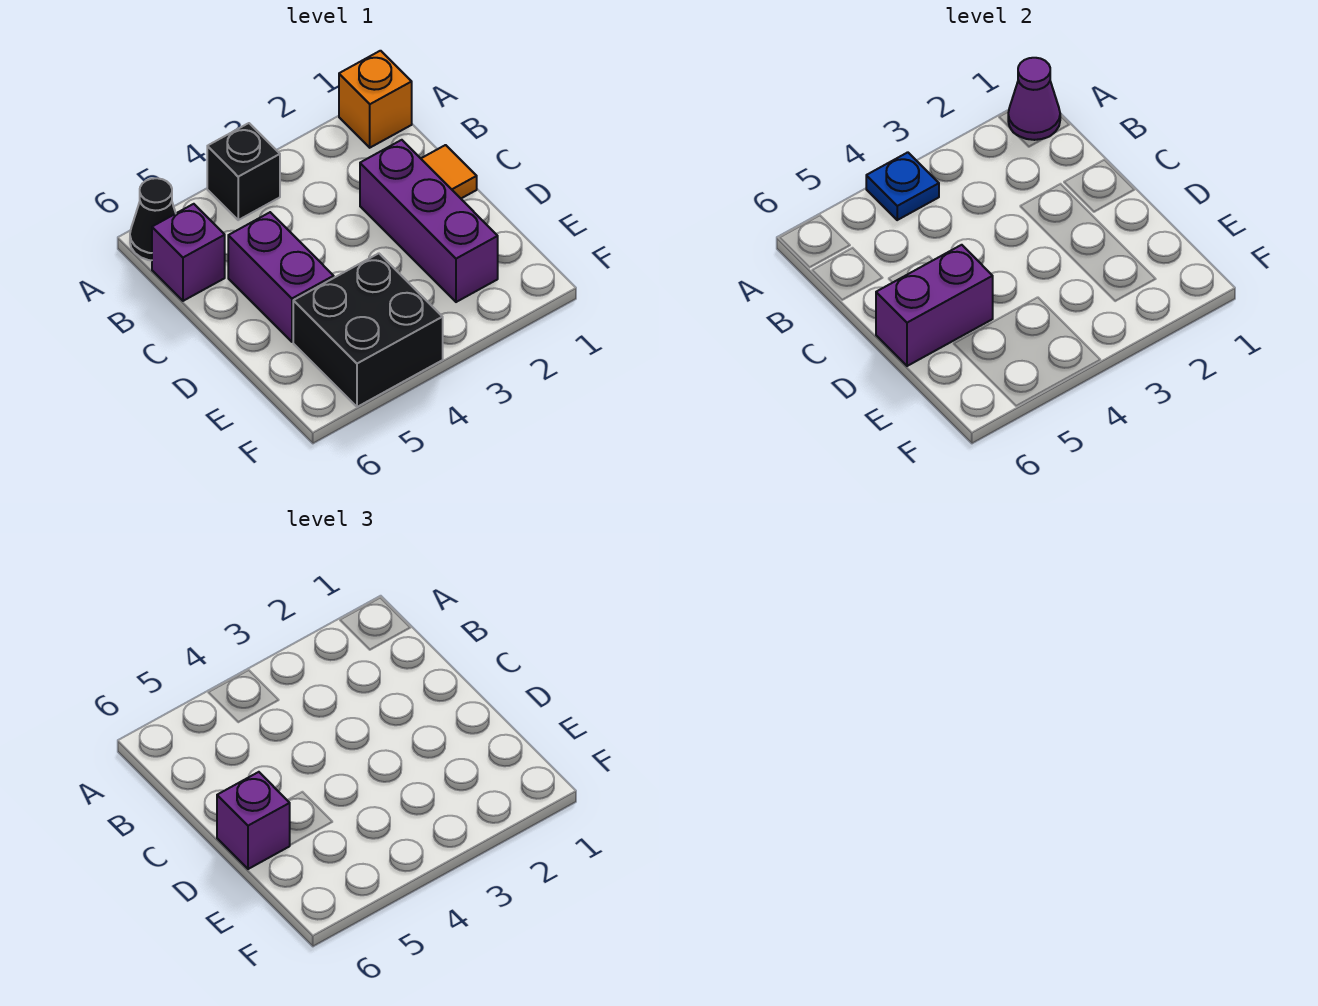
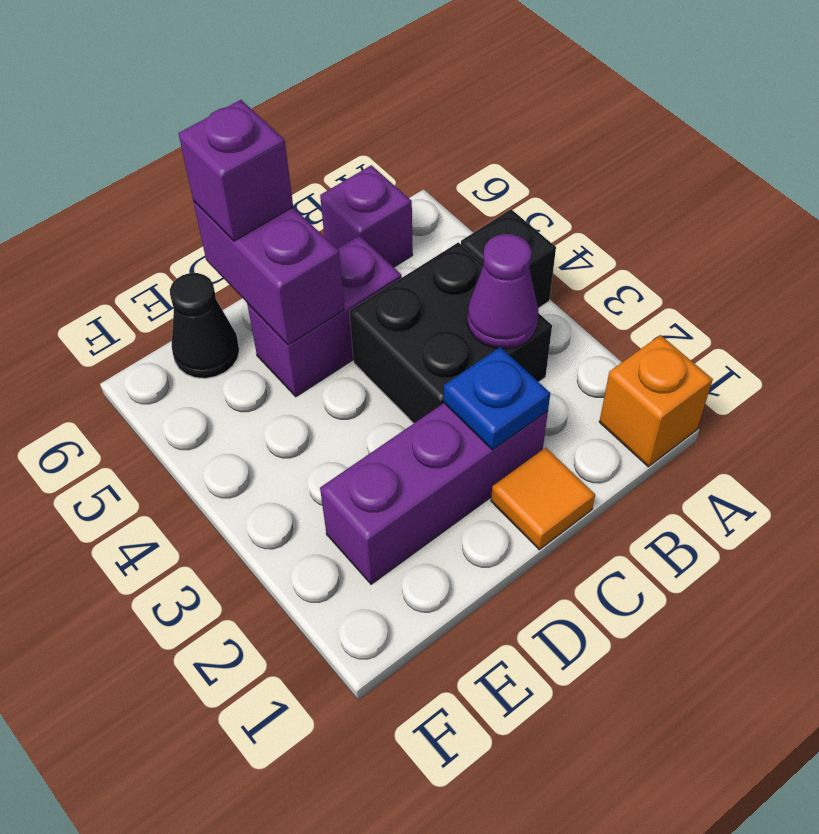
purple 1x1 cone [1008,58,1060,140] -> purple 1x1 cone moved to [467,234,539,349]
blue 1x1 plate [866,152,939,220] -> blue 1x1 plate moved to [444,347,550,450]
black 1x1 cone [130,178,176,260] -> black 1x1 cone moved to [170,273,239,378]
black 2x2 brick [293,253,443,407] -> black 2x2 brick moved to [349,242,552,423]

